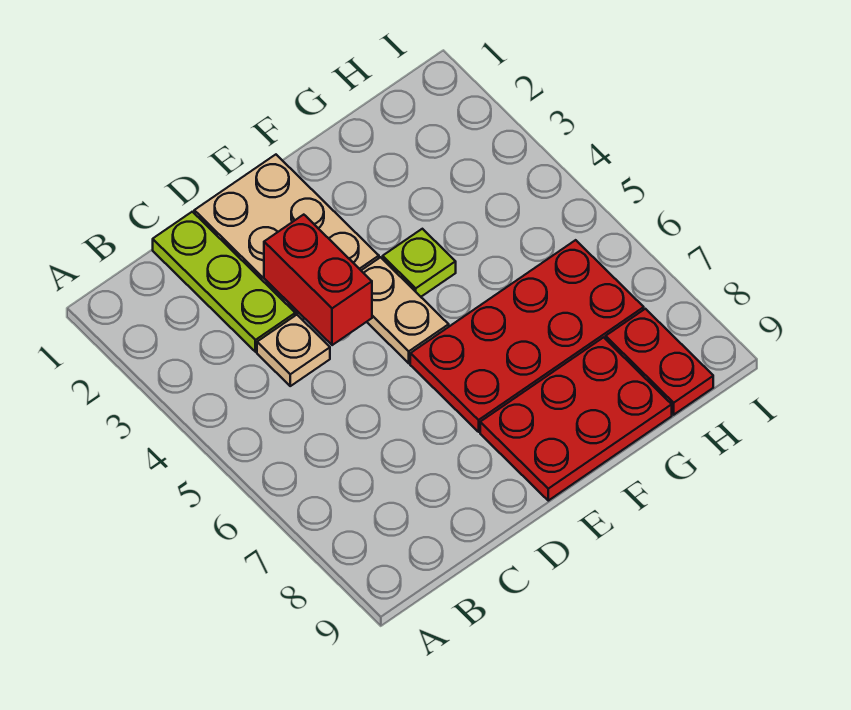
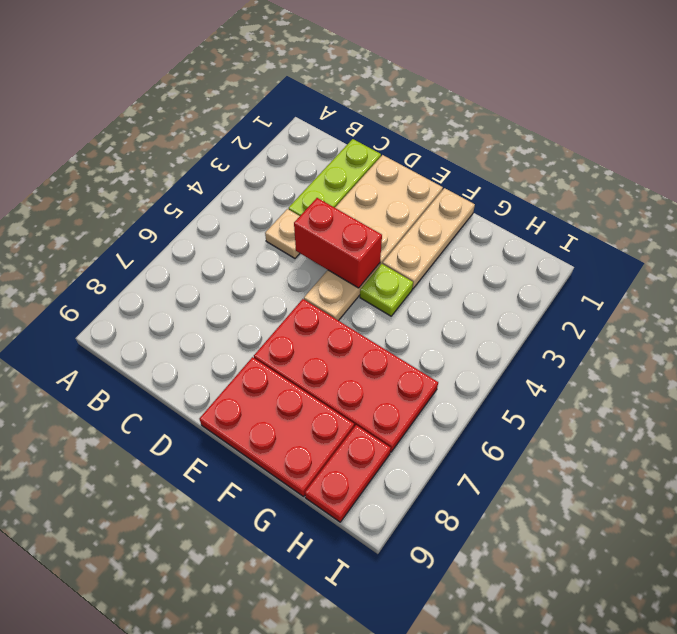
red 1x2 brick [264,215,372,345] -> red 1x2 brick turned to [294,198,382,288]
none -> tan 1x3 plate [383,188,475,289]

